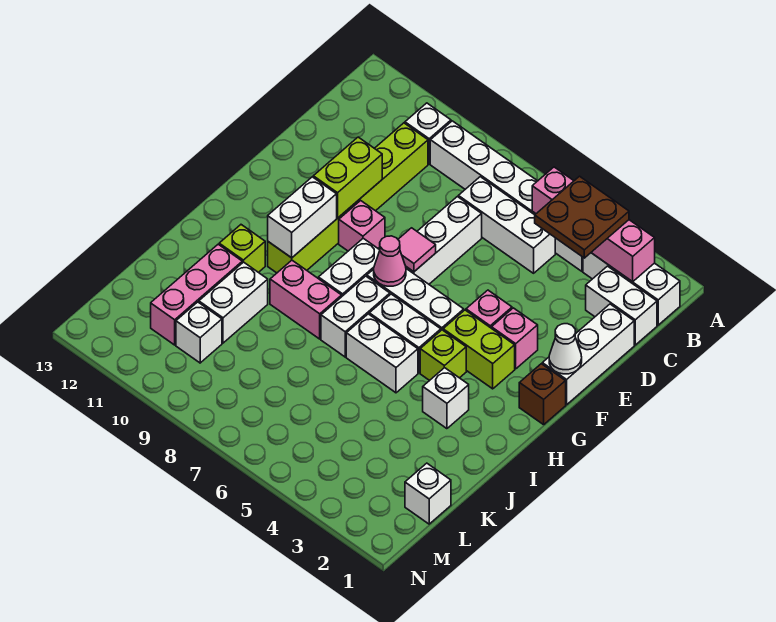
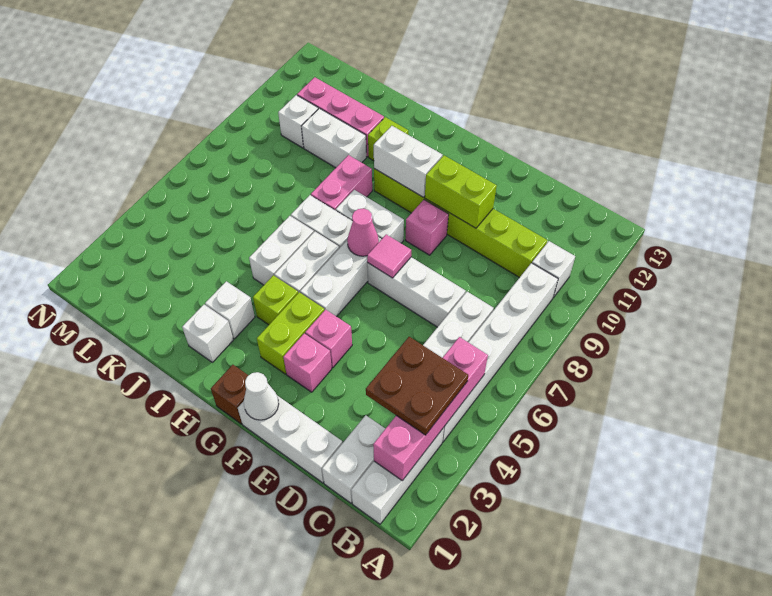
white 1x1 brick [405,463,451,524] -> white 1x1 brick moved to [182,305,233,362]

